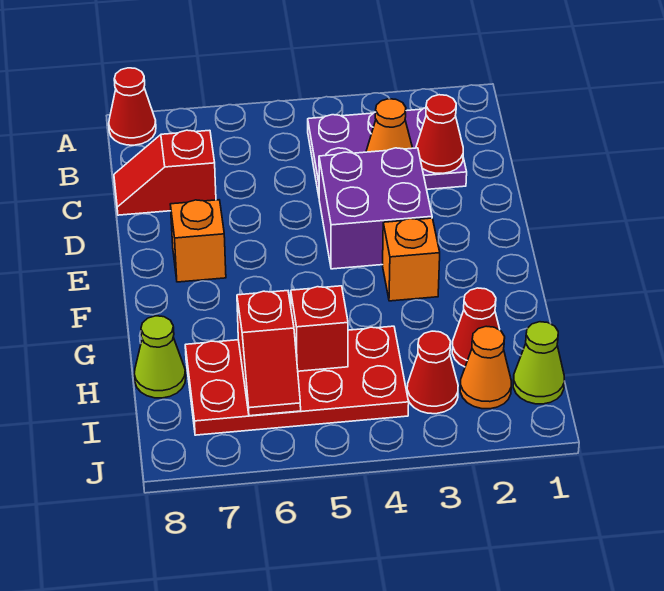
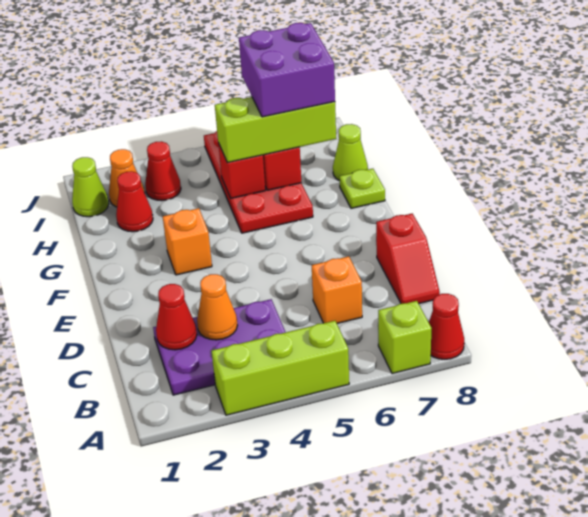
none -> lime 1x3 brick [212,321,349,415]
none -> lime 1x1 brick [378,301,432,374]
red 1x2 slope [114,130,216,215] -> red 1x2 slope turned to [376,214,440,304]
purple 2x2 brick [319,148,432,269] -> purple 2x2 brick moved to [239,23,335,117]
orange 1x1 brick [170,200,226,282] -> orange 1x1 brick moved to [312,256,362,323]
none -> lime 1x1 plate [339,169,385,208]
red 2x4 plate [185,326,409,435] -> red 2x4 plate turned to [204,131,313,233]
none -> lime 1x3 brick [215,97,336,163]

